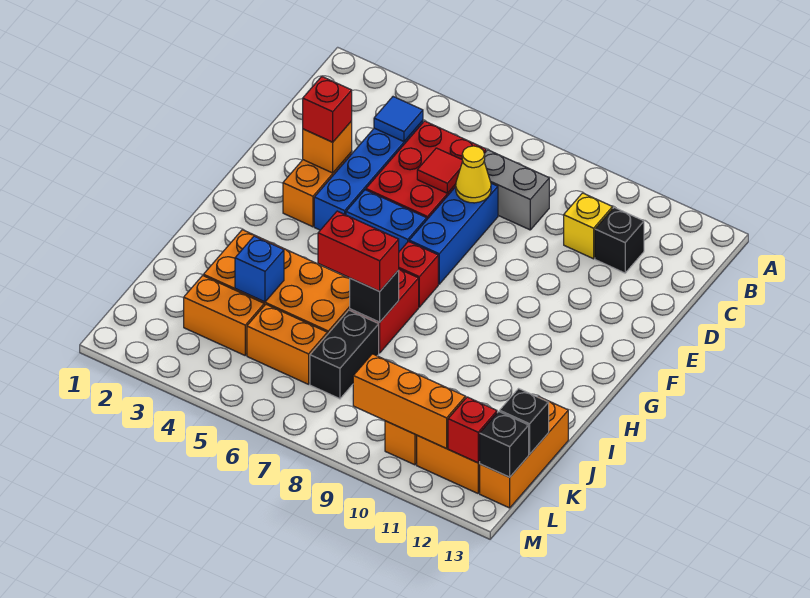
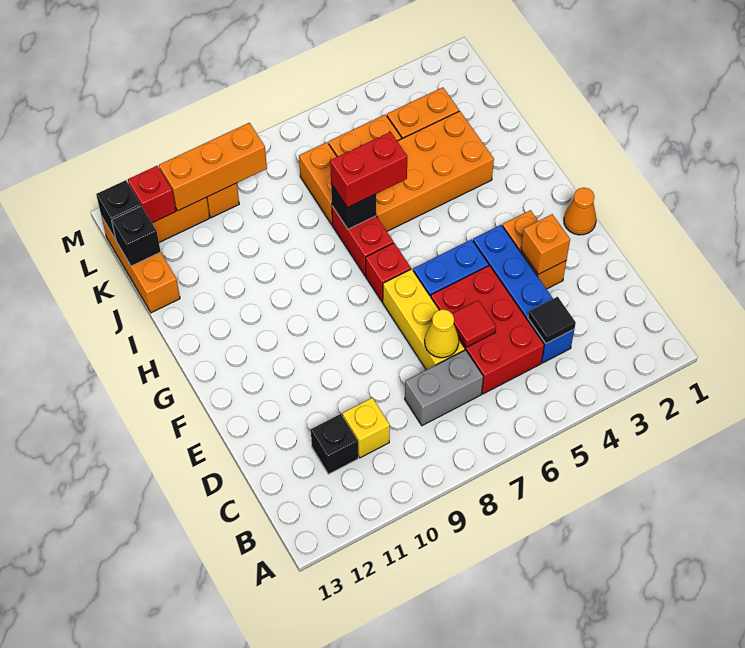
blue 1x1 tile [374,97,423,141] -> black 1x1 tile [528,297,576,343]
blue 1x3 brick [409,183,498,284] -> yellow 1x3 brick [383,269,465,370]
red 1x1 brick [303,76,352,142] -> none
none -> orange 1x1 cone [564,188,596,235]
blue 1x1 brick [235,236,284,302] -> none
black 1x2 brick [310,310,379,399] -> orange 1x2 brick [299,142,337,225]

